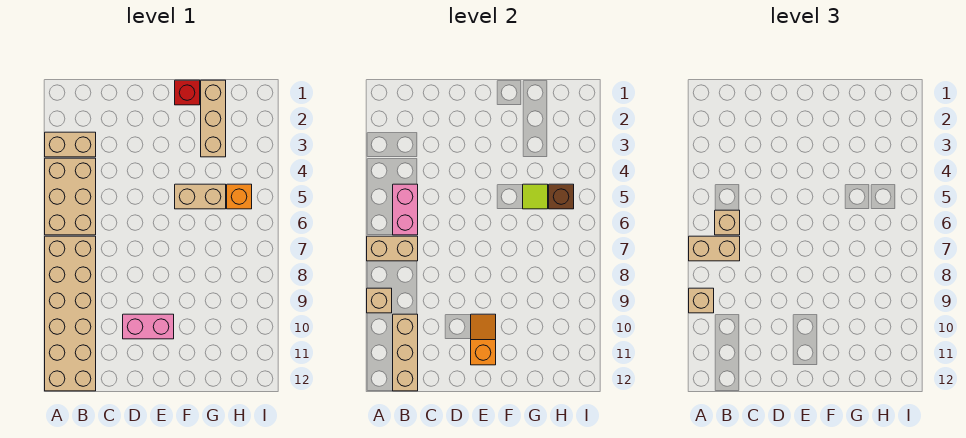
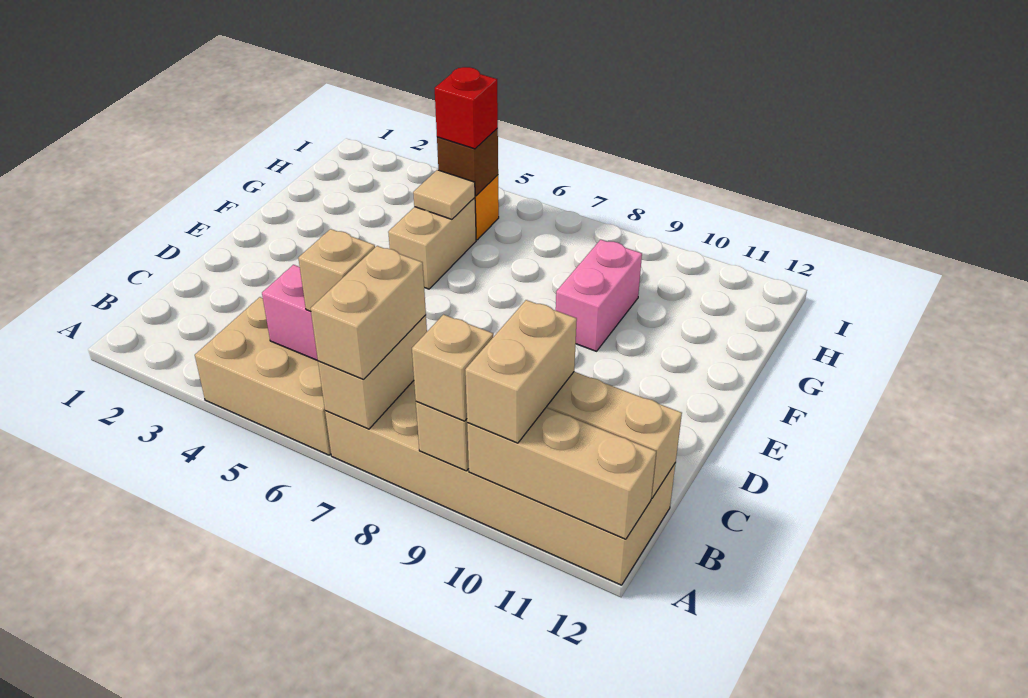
tan 1x2 brick [45,132,96,157] -> tan 1x2 brick moved to [465,300,577,443]
pink 1x2 brick [123,314,174,339] -> pink 1x2 brick moved to [556,240,642,351]
orange 1x2 slope [471,314,496,365] -> none
red 1x1 brick [175,80,200,105] -> red 1x1 brick moved to [435,67,498,149]
tan 1x3 brick [201,80,226,157] -> tan 1x3 brick moved to [467,408,656,539]
lime 1x1 tile [523,184,548,209] -> tan 1x1 tile [413,170,475,219]

